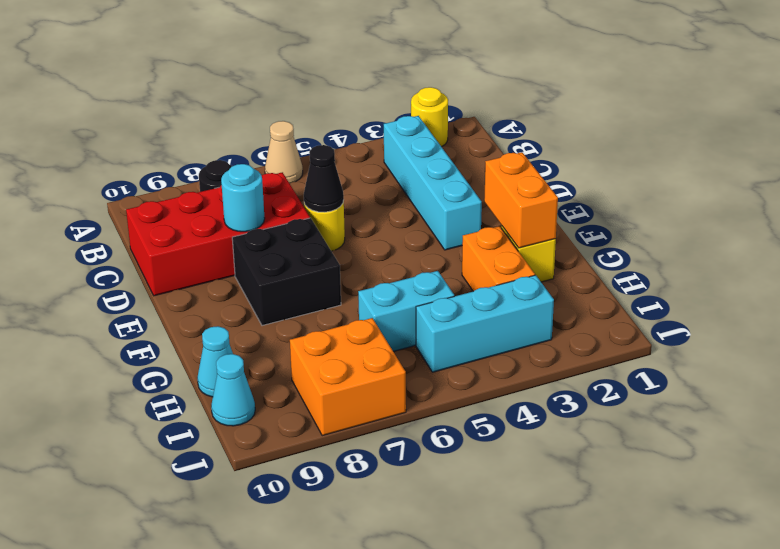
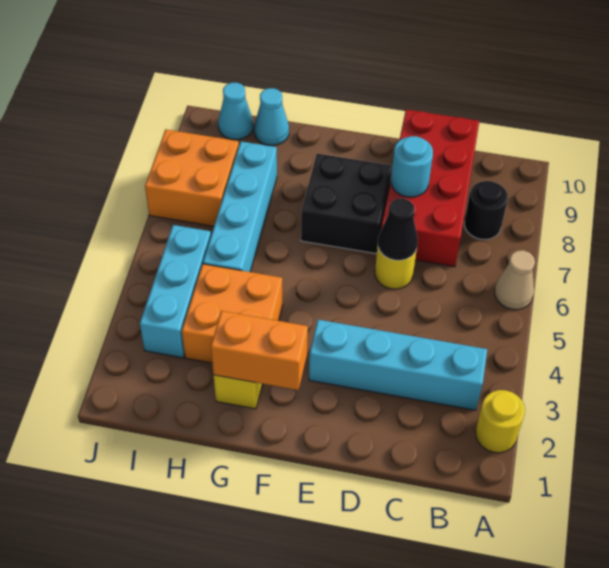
orange 1x2 brick [462,226,535,291] -> orange 2x2 brick [182,264,283,363]
cyan 1x2 brick [358,271,454,351] -> cyan 1x4 brick [203,141,277,272]

